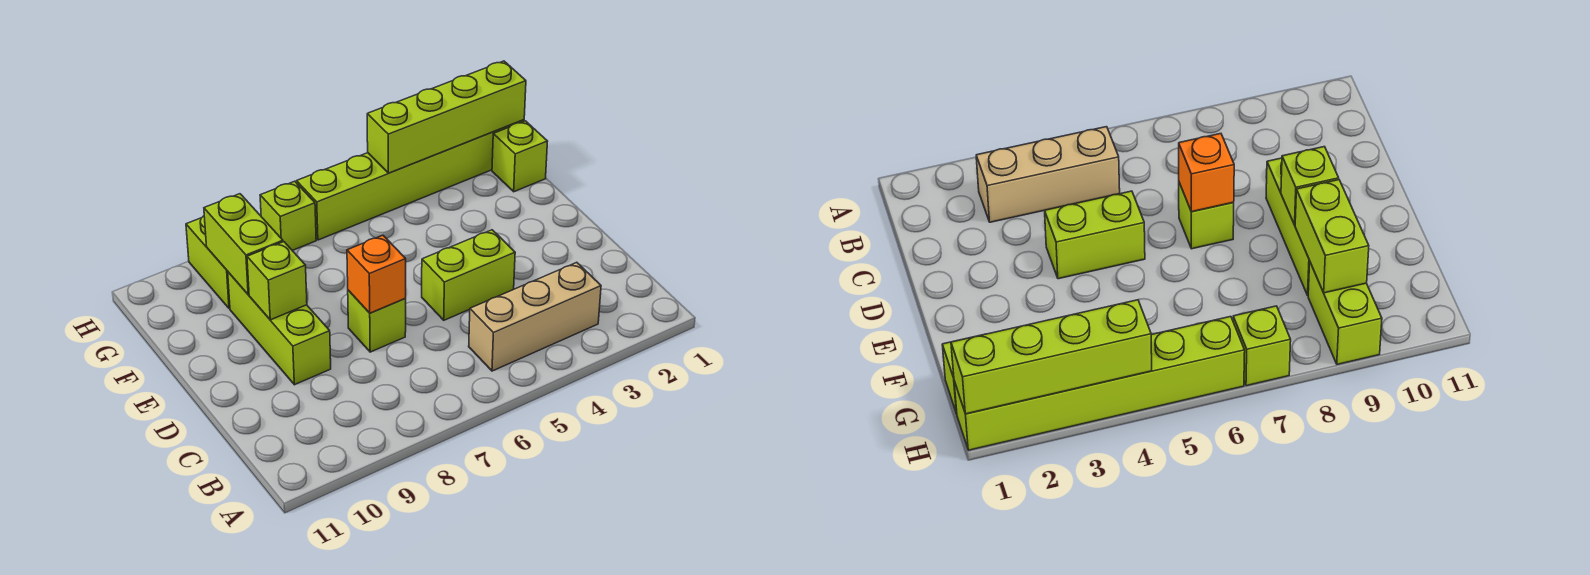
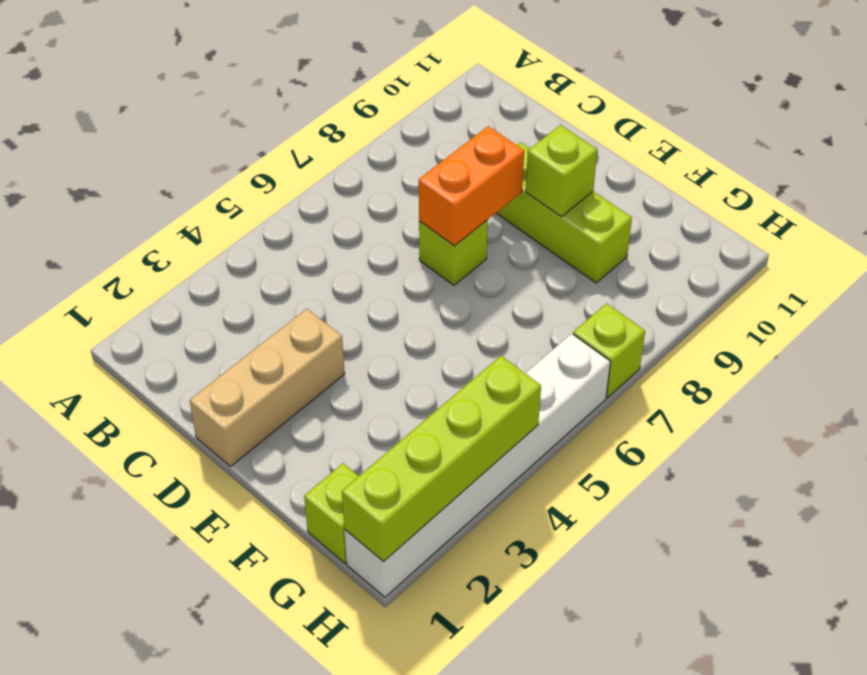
tan 1x3 brick [469,262,601,371] -> tan 1x3 brick moved to [190,309,345,467]
lime 1x2 brick [422,230,515,320] -> none
orange 1x1 brick [347,235,406,313] -> orange 1x2 brick [419,126,524,246]
lime 1x2 brick [204,194,283,294] -> none
lime 1x2 brick [186,216,230,309] -> none
lime 1x6 brick [296,120,524,240] -> white 1x6 brick [344,333,610,597]

